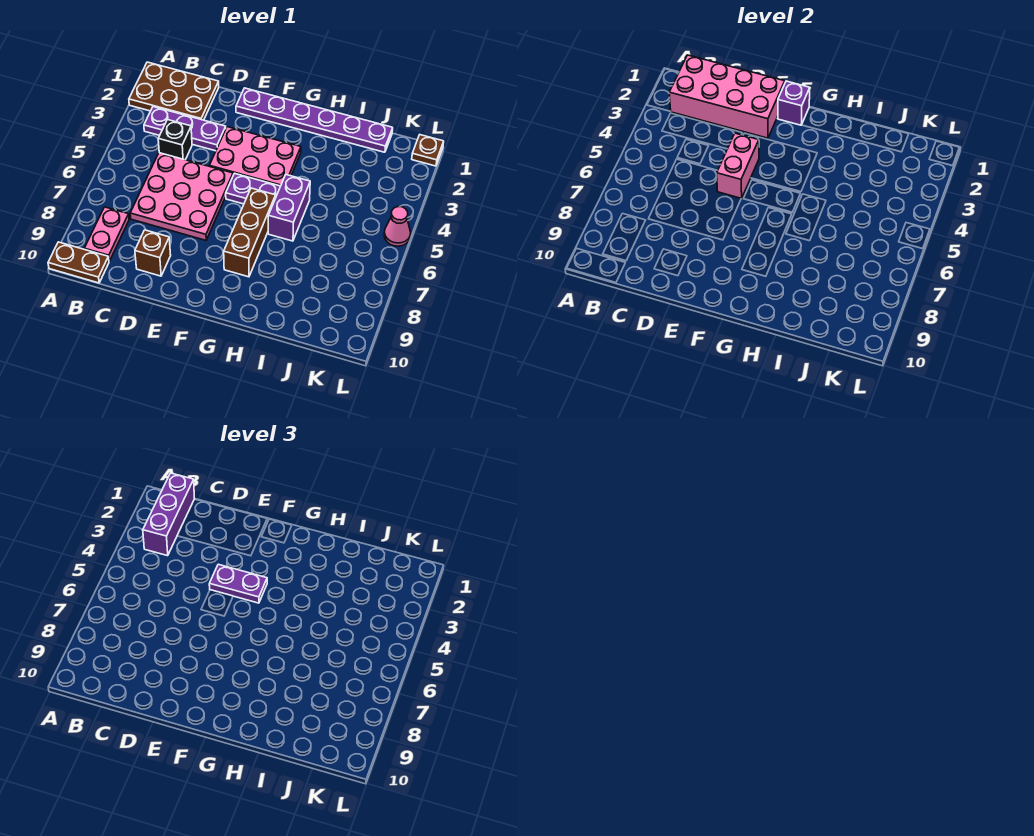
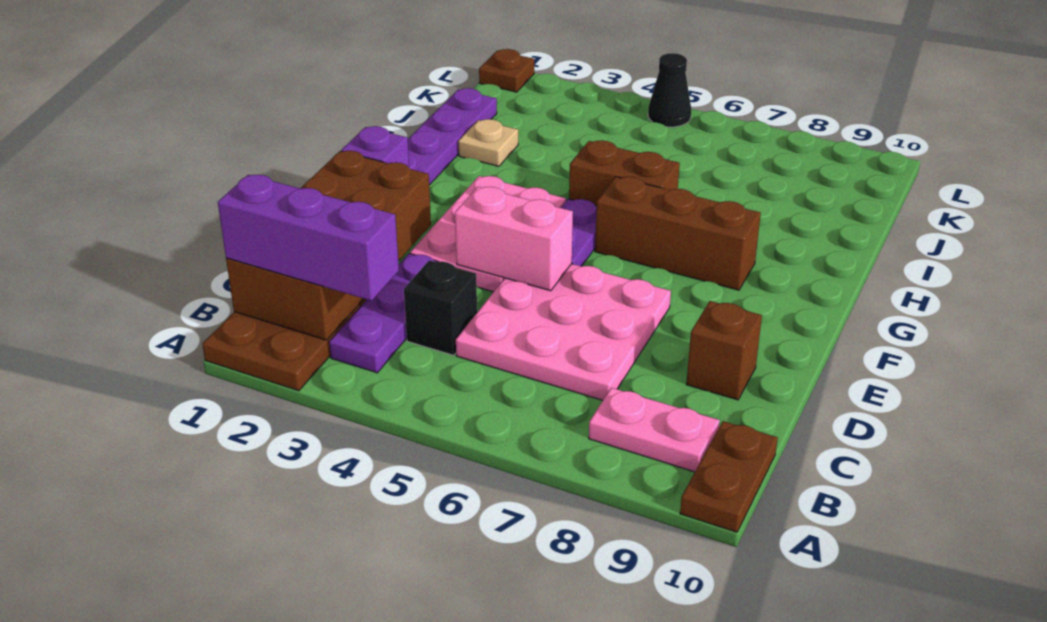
pink 2x4 brick [669,55,785,138] -> brown 2x4 brick [226,151,431,340]
purple 1x2 plate [209,564,267,603] -> none
purple 1x2 brick [268,175,310,241] -> brown 1x2 brick [569,140,680,206]
none -> tan 1x1 plate [458,119,518,166]
pink 1x1 cone [384,207,411,246] -> black 1x1 cone [648,53,691,127]

